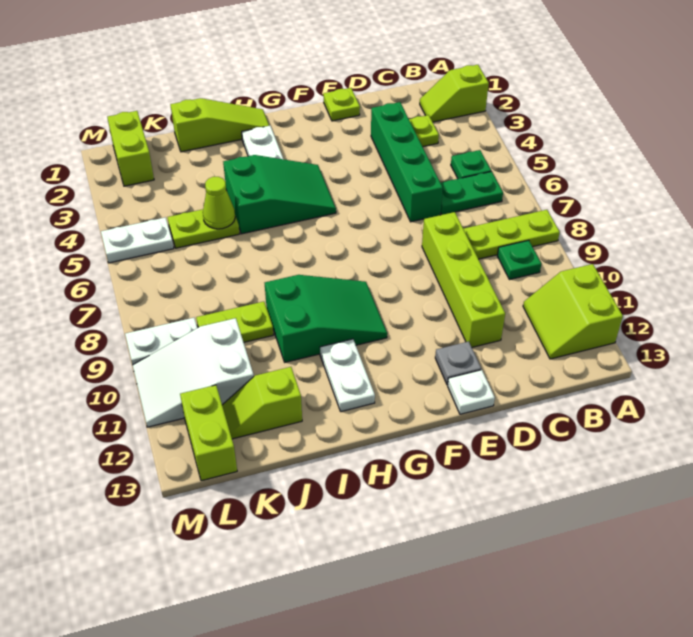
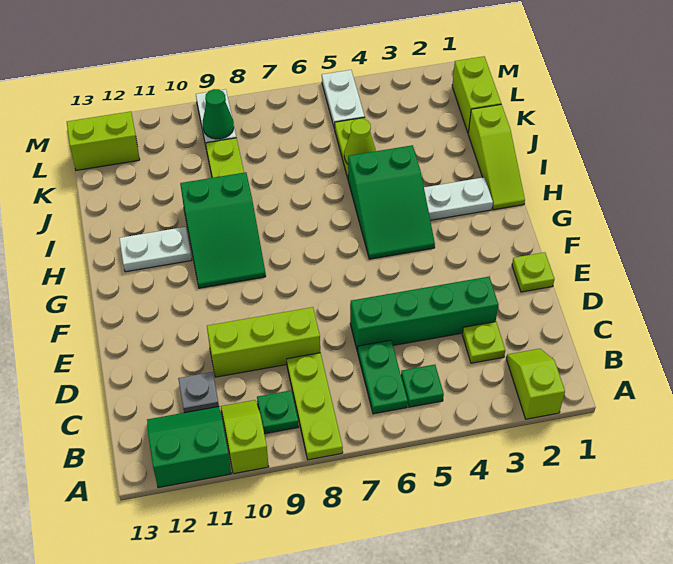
lime 2x2 slope [523,264,623,359] -> green 2x2 slope [147,407,231,488]
lime 1x4 brick [422,212,505,347] -> lime 1x3 brick [207,307,320,377]
grey 1x1 plate [435,341,481,385] -> grey 1x1 plate moved to [178,372,219,413]
white 1x1 plate [448,370,495,414] -> none
lime 1x2 slope [222,367,302,439] -> lime 1x2 slope moved to [221,400,269,474]
white 2x3 slope [132,318,254,427] -> none
lime 1x2 brick [107,111,154,186] -> lime 1x2 brick turned to [452,56,501,133]
none -> green 1x1 cone [203,89,234,139]

